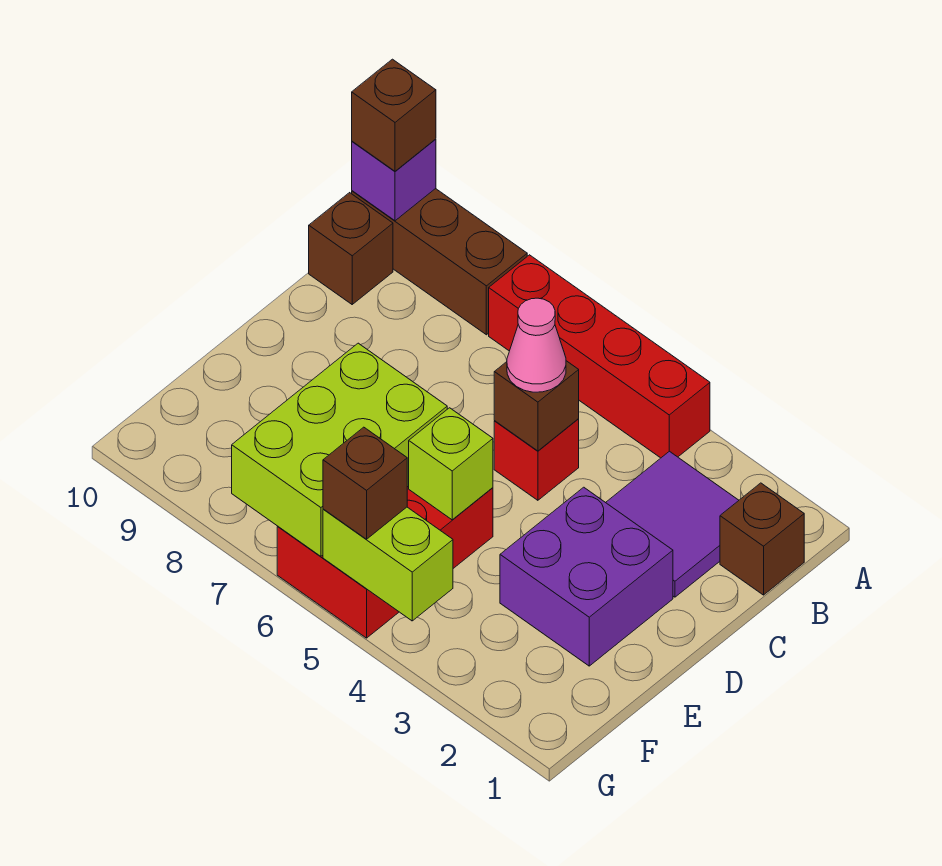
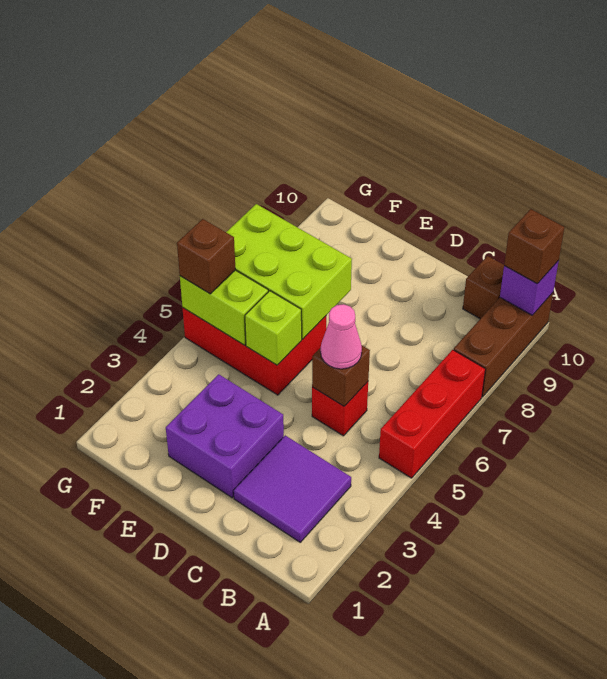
red 1x4 brick [489,255,710,458] -> red 1x3 brick [379,350,485,478]
brown 1x1 brick [720,483,804,595] -> none
lime 1x2 brick [323,507,453,621] -> lime 1x2 brick turned to [180,270,268,345]

